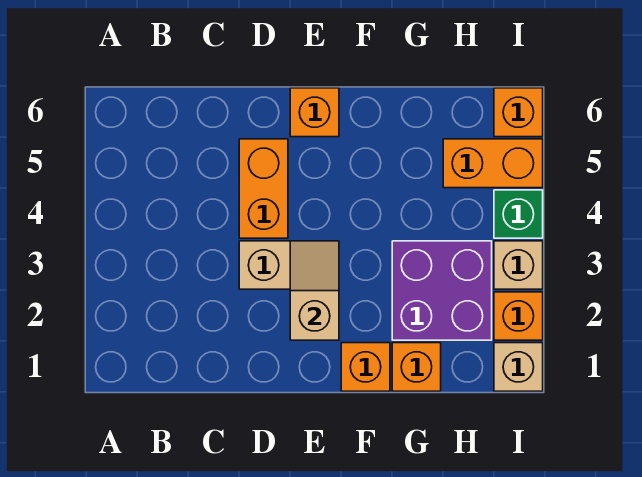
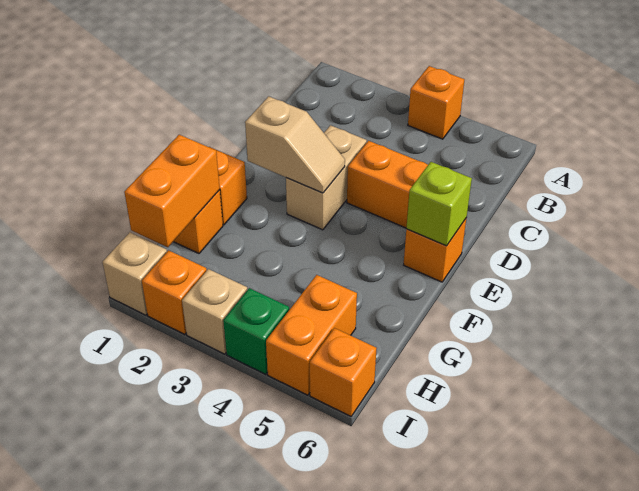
none -> orange 1x1 brick [408,66,464,139]
none -> lime 1x1 brick [406,162,472,246]
none -> orange 1x2 brick [124,135,220,247]
purple 2x2 brick [392,241,492,340] -> none

